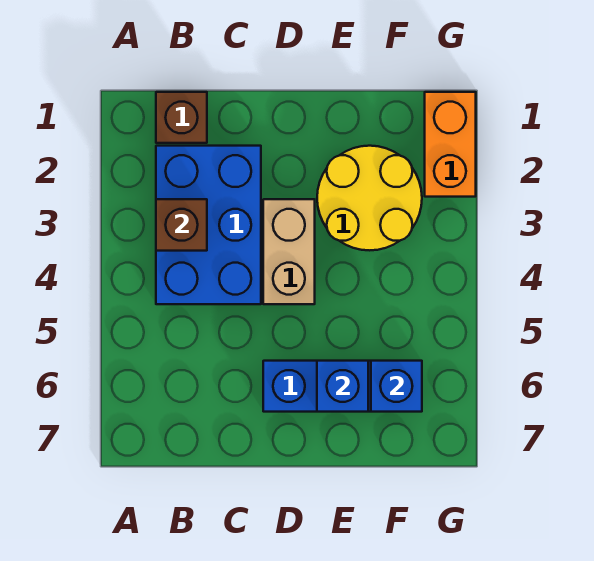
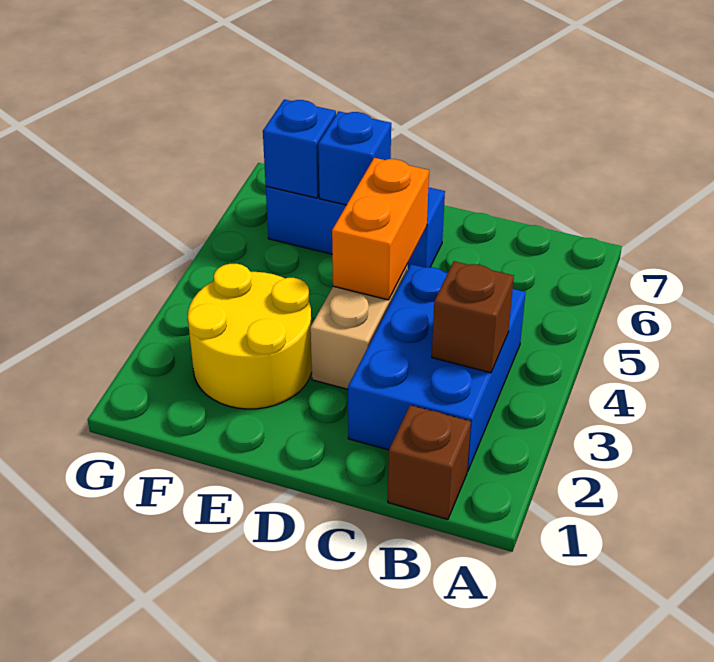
orange 1x2 brick [425,92,476,197] -> orange 1x2 brick moved to [332,158,429,300]

